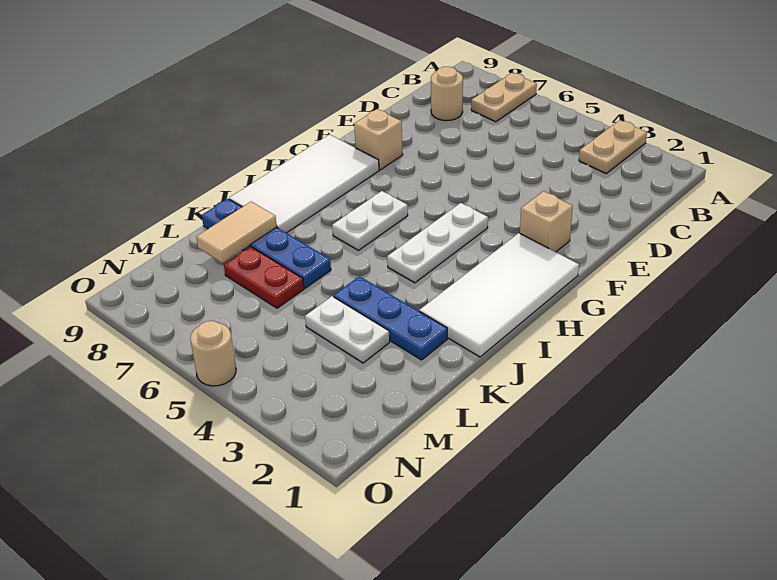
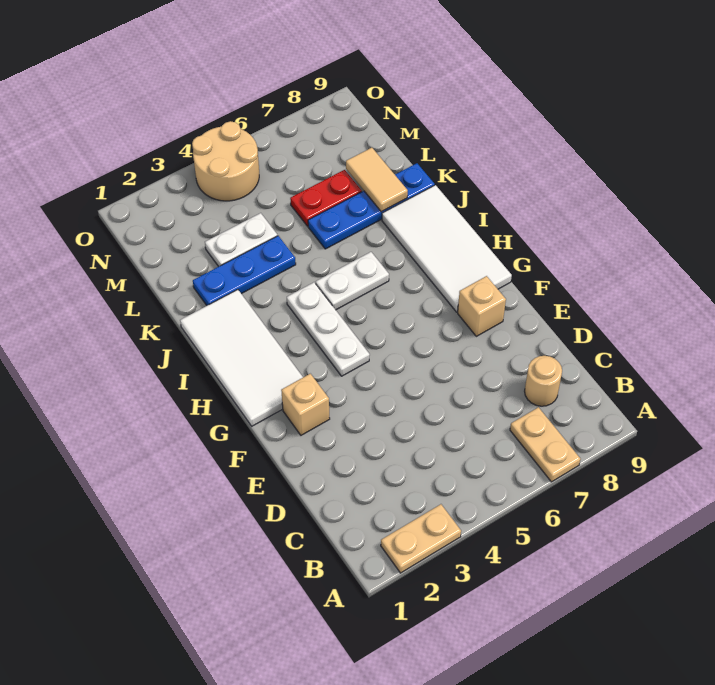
tan 1x2 plate [579,120,647,173] -> tan 1x2 plate turned to [381,504,461,573]
white 1x2 plate [332,191,408,250] -> white 1x2 plate turned to [316,252,389,310]
tan 1x1 round brick [190,321,236,386] -> tan 2x2 round brick [192,121,259,201]

